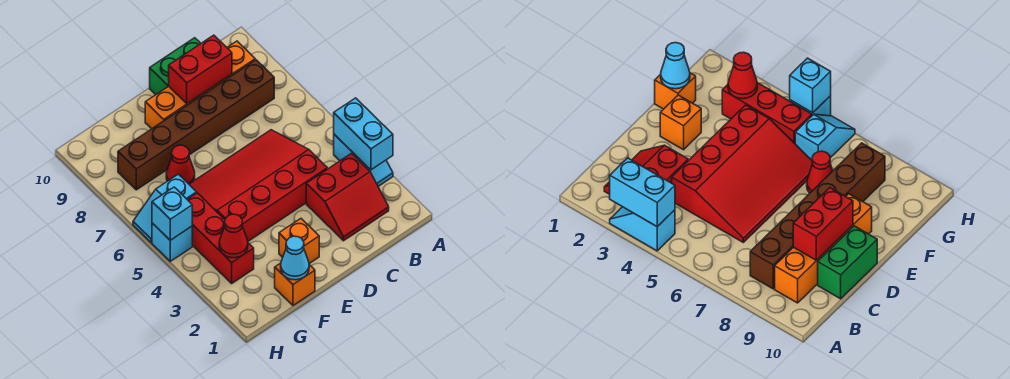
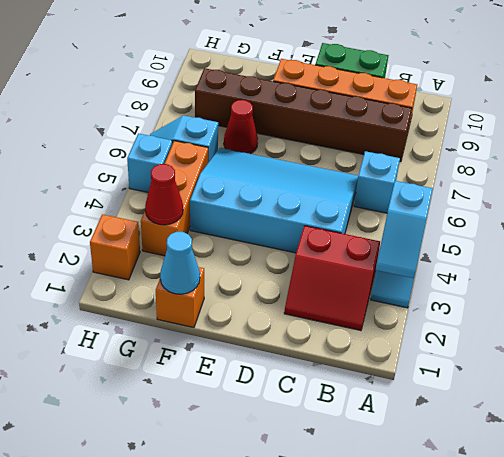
cyan 1x2 brick [334,98,393,170] -> cyan 1x2 slope [376,181,433,278]
red 3x4 slope [189,130,327,241] -> cyan 3x4 slope [190,148,358,253]
red 1x2 brick [169,35,232,104] -> none
orange 1x1 brick [279,219,319,264] -> orange 1x1 brick moved to [90,214,140,280]
red 1x3 brick [187,193,254,283] -> orange 1x3 brick [141,141,208,256]
cyan 1x1 brick [152,187,192,240] -> cyan 1x1 brick moved to [354,151,400,213]

